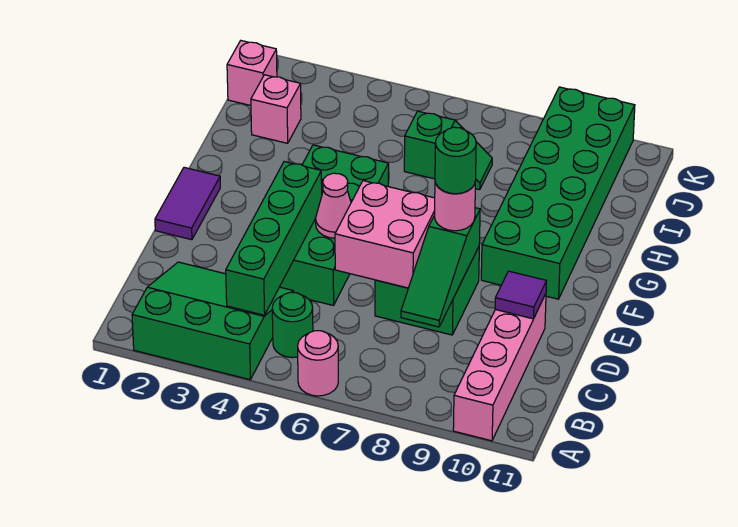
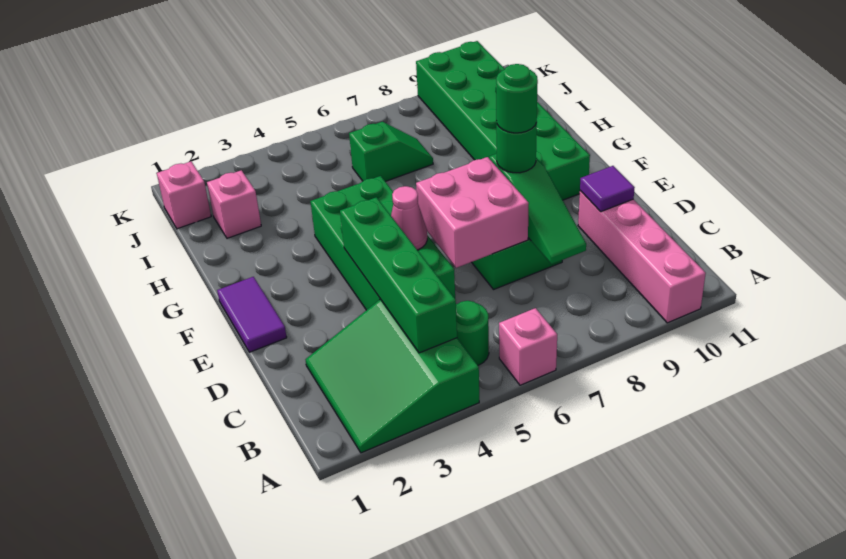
green 3x3 slope [132,262,294,380] -> green 3x3 slope turned to [306,299,479,453]
pink 1x1 round brick [298,331,338,396] -> pink 1x1 brick [499,308,557,385]
pink 1x1 round brick [435,181,476,231] -> green 1x1 round brick [496,121,537,173]

